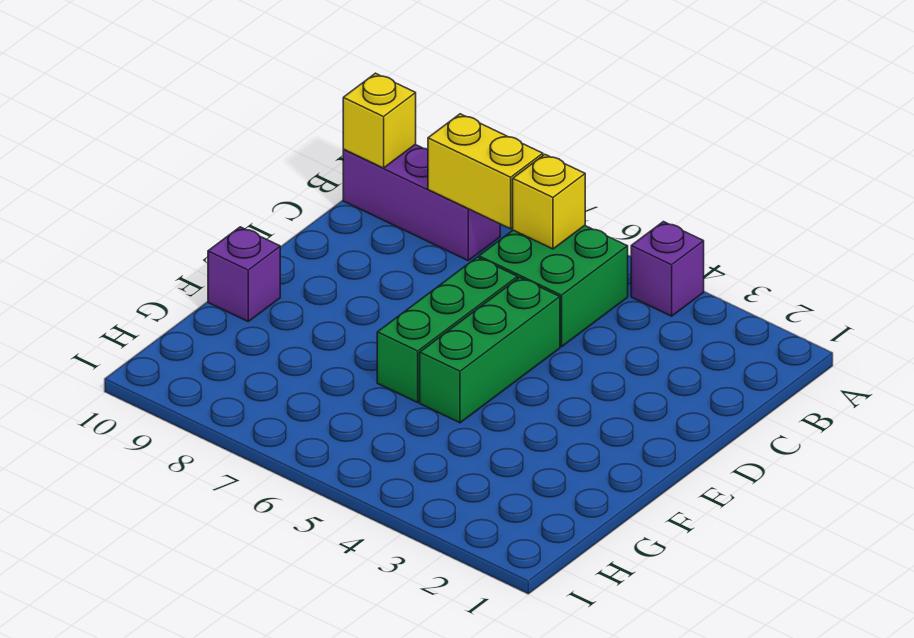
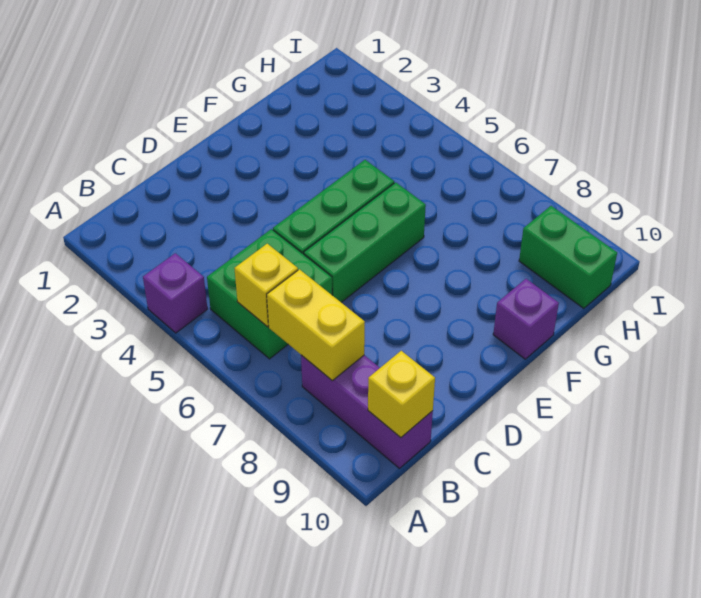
none -> green 1x2 brick [519,206,617,308]

